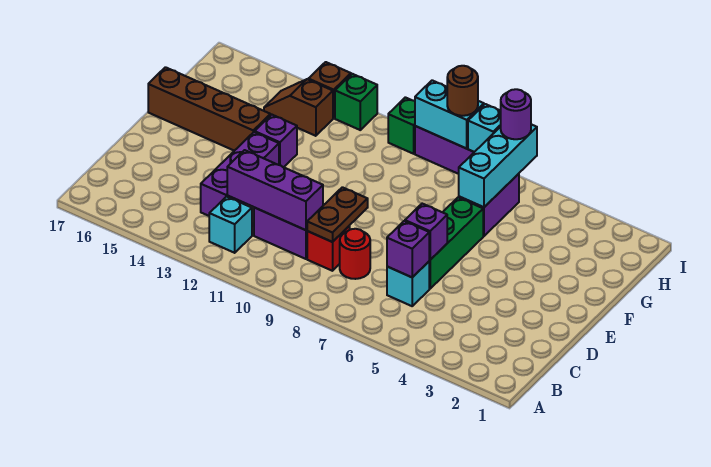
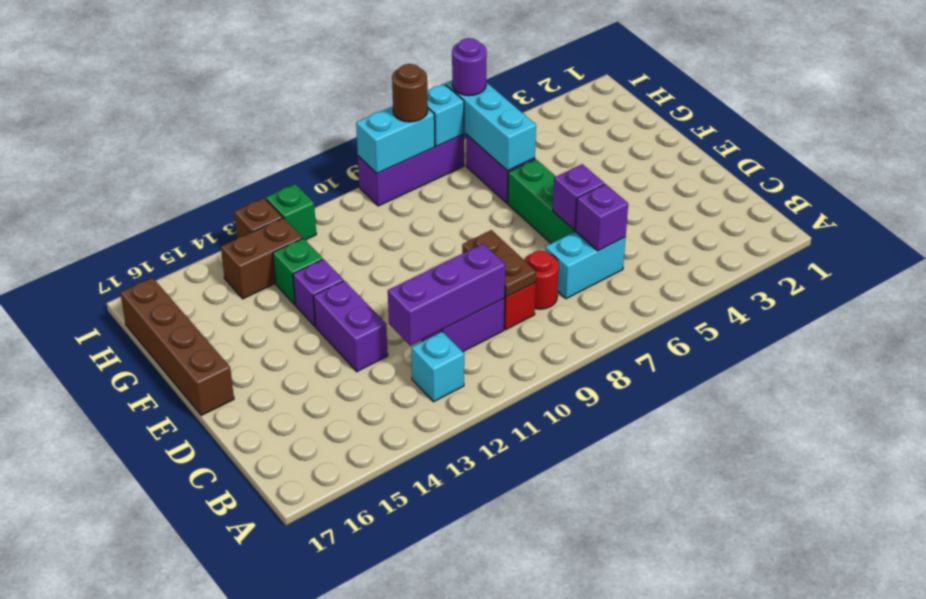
cyan 1x1 brick [387,262,429,306] -> cyan 1x2 brick [545,232,626,299]
purple 1x3 brick [201,132,279,216] -> purple 1x2 brick [313,281,388,372]
brown 1x4 brick [148,67,270,151] -> brown 1x4 brick turned to [120,278,234,415]
brown 1x2 slope [264,79,333,136] -> brown 1x2 brick [221,218,303,299]
green 1x1 brick [388,97,415,154] -> green 1x1 brick moved to [273,238,323,305]

